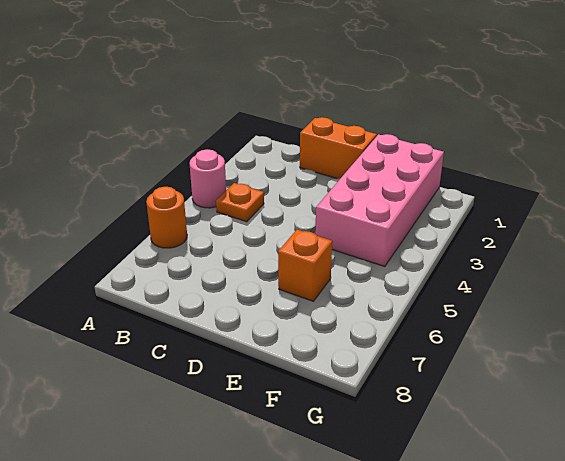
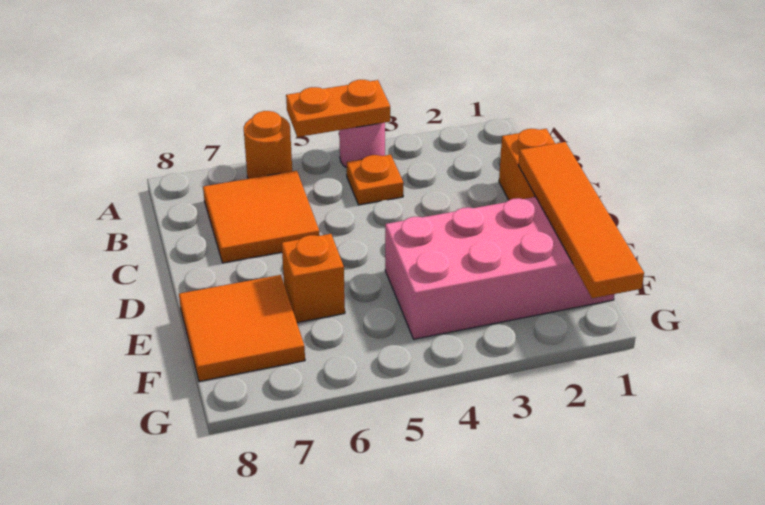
none -> orange 1x2 plate [286,80,390,137]
none -> orange 2x2 tile [203,171,320,263]
none -> orange 1x4 tile [518,142,644,298]
none -> orange 2x2 tile [179,275,305,381]

